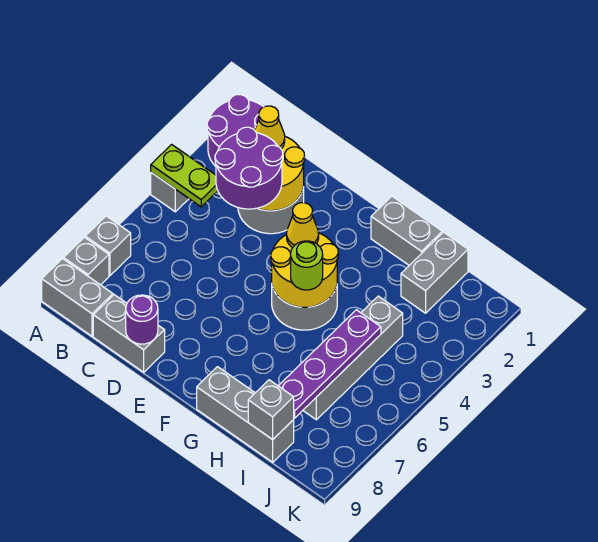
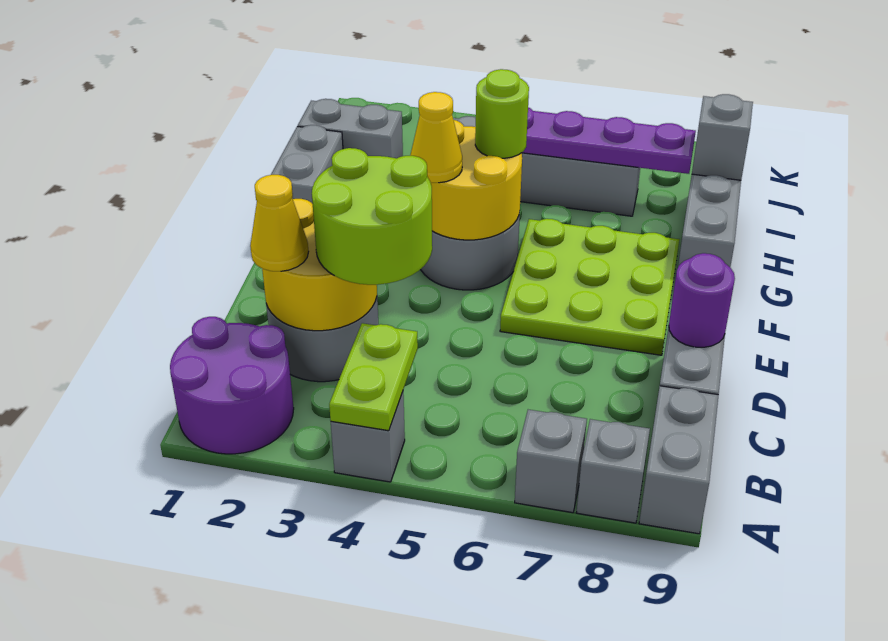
purple 2x2 round brick [215,127,283,209] -> lime 2x2 round brick [312,148,432,285]
none -> lime 3x3 plate [500,219,680,355]

